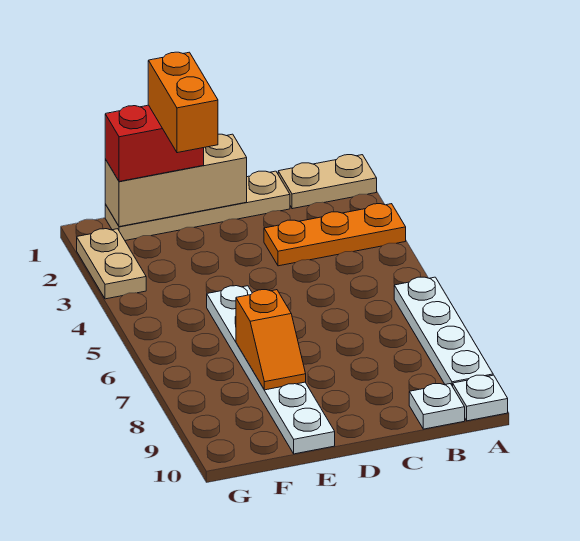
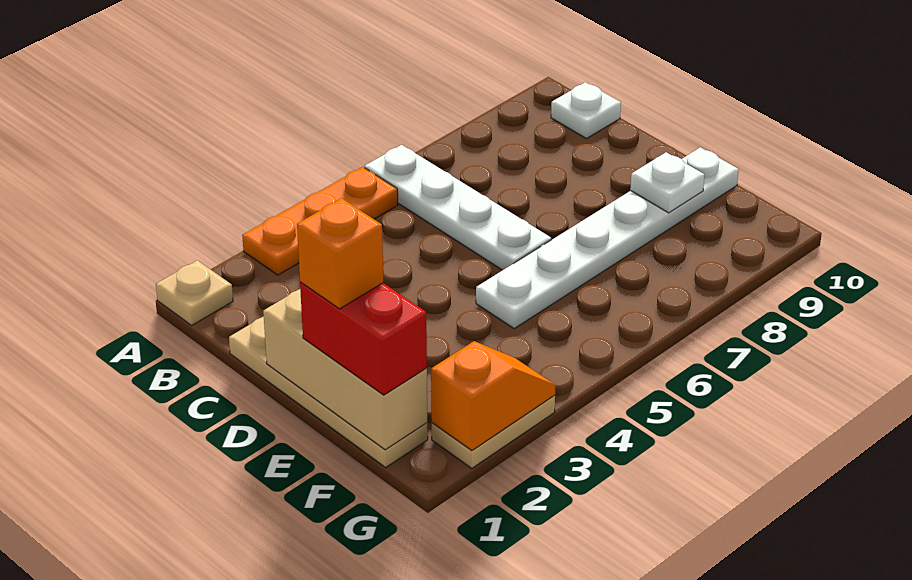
tan 1x2 plate [278,155,377,209] -> tan 1x1 plate [156,260,233,325]
orange 1x3 plate [264,204,406,266] -> orange 1x3 plate turned to [242,167,398,275]
white 1x4 plate [394,277,493,386] -> white 1x4 plate turned to [365,145,551,270]
white 1x1 plate [453,375,508,421] -> white 1x1 plate moved to [630,152,705,213]
orange 1x2 brick [148,52,218,153] -> orange 1x1 brick [297,198,383,309]
orange 1x2 slope [236,290,306,390] -> orange 1x2 slope moved to [431,341,556,451]

